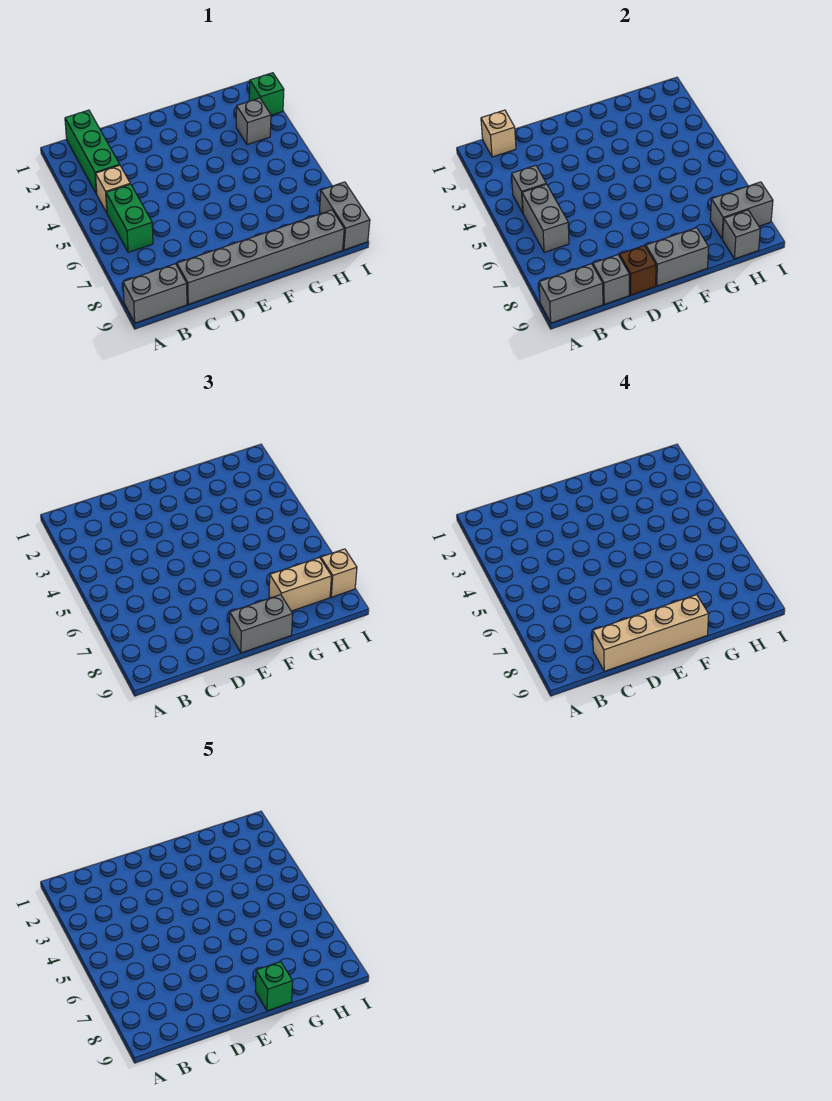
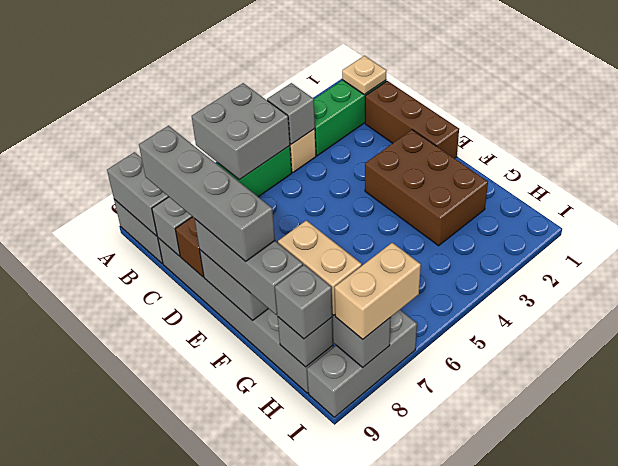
tan 1x1 brick [481,110,516,157] -> tan 1x1 plate [342,56,387,95]
grey 1x2 brick [522,184,569,252] -> grey 2x2 brick [192,83,290,180]
none -> brown 1x3 brick [365,81,459,158]
tan 1x4 brick [593,595,709,671] -> grey 1x4 brick [139,126,275,261]
none -> brown 2x3 brick [365,130,488,246]
grey 1x2 brick [230,595,293,653] -> grey 1x3 brick [195,219,303,315]
green 1x1 brick [255,962,293,1011] -> none
grey 1x1 brick [236,98,271,145] -> grey 1x1 brick moved to [275,265,332,339]
green 1x1 brick [249,73,284,115] -> none
grey 1x2 brick [319,182,370,250] -> grey 1x3 brick [307,310,417,417]
tan 1x1 brick [321,549,357,597] -> tan 1x2 brick [334,243,421,339]

